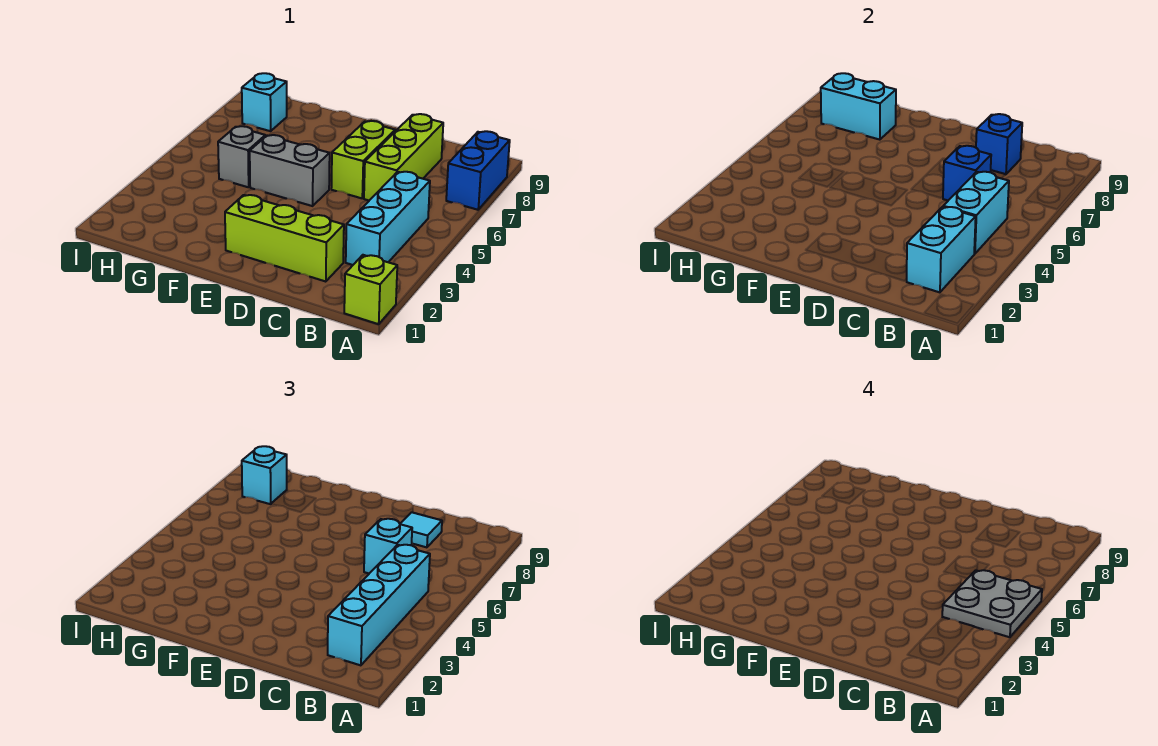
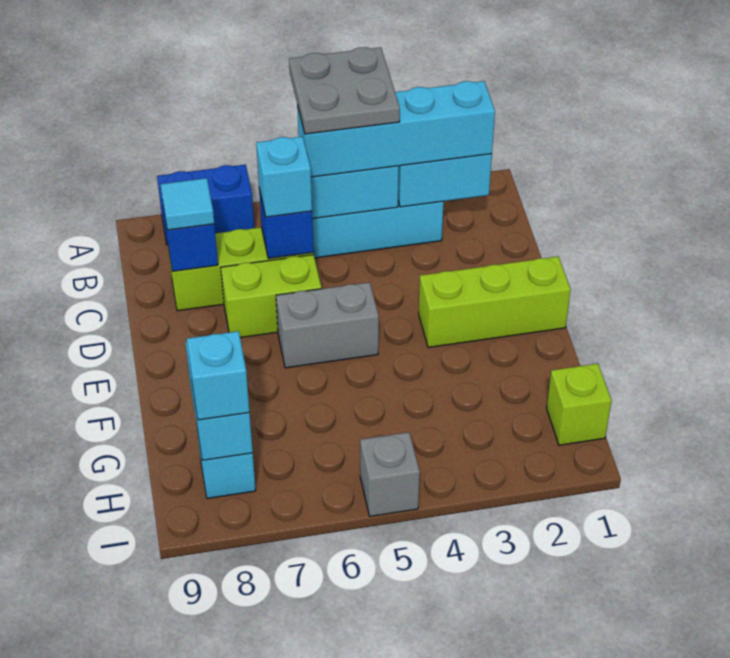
lime 1x1 brick [344,255,397,324] -> lime 1x1 brick moved to [547,364,612,445]
lime 1x3 brick [225,195,344,282] -> lime 1x3 brick turned to [419,256,571,347]
grey 1x2 brick [250,135,330,206] -> grey 1x2 brick turned to [276,282,379,368]
grey 1x1 brick [218,126,265,187] -> grey 1x1 brick moved to [360,432,420,516]

